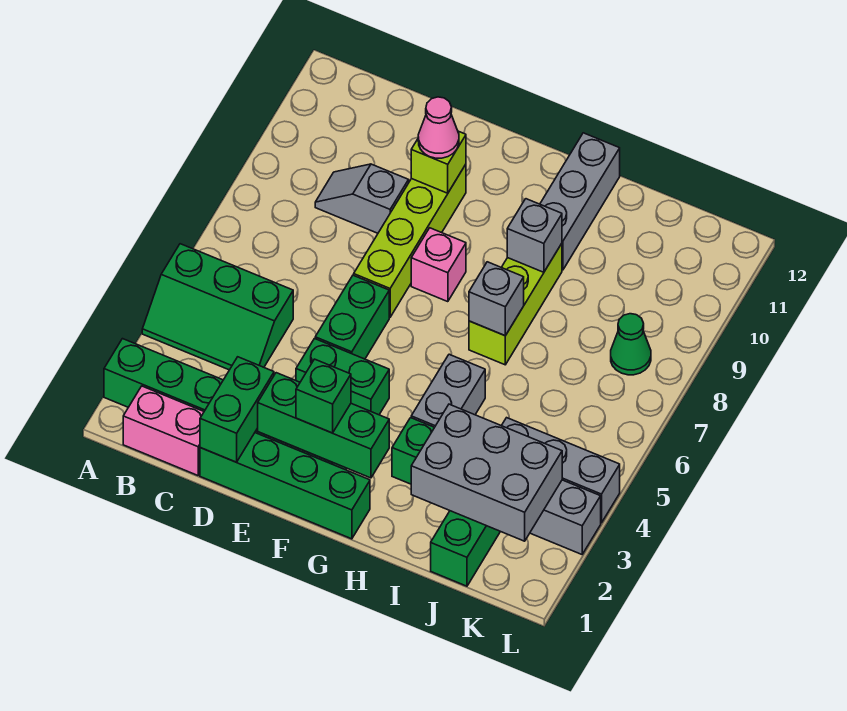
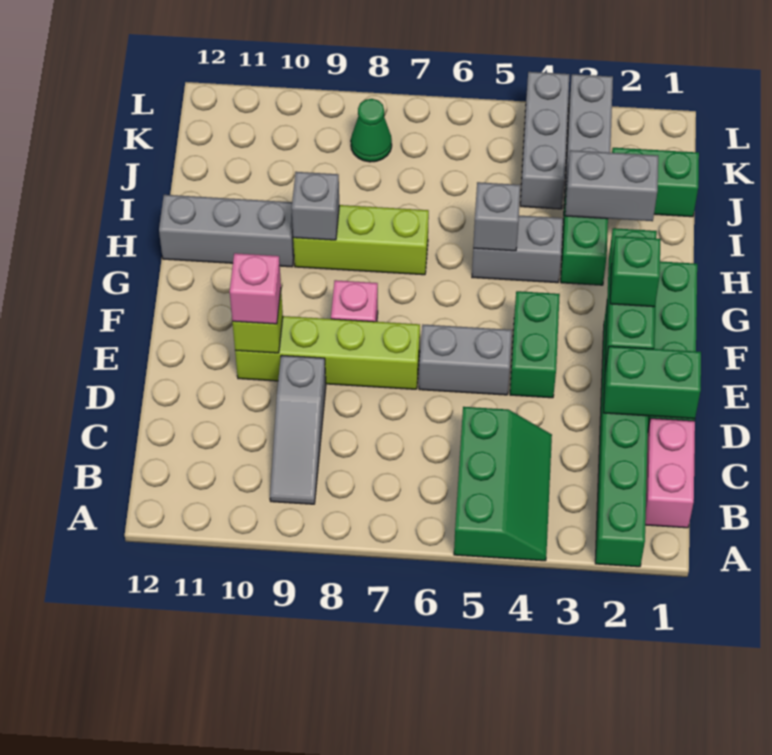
grey 1x2 slope [315,164,409,233] -> grey 1x3 slope [270,355,326,504]
green 1x2 brick [315,275,389,359] -> grey 1x2 brick [419,325,512,395]
pink 1x1 cone [418,97,459,158] -> pink 1x1 brick [230,253,281,324]
grey 1x1 brick [469,262,524,336] -> grey 1x1 brick moved to [473,182,520,251]
grey 2x3 brick [411,404,562,541] -> grey 1x2 brick [565,150,658,221]

